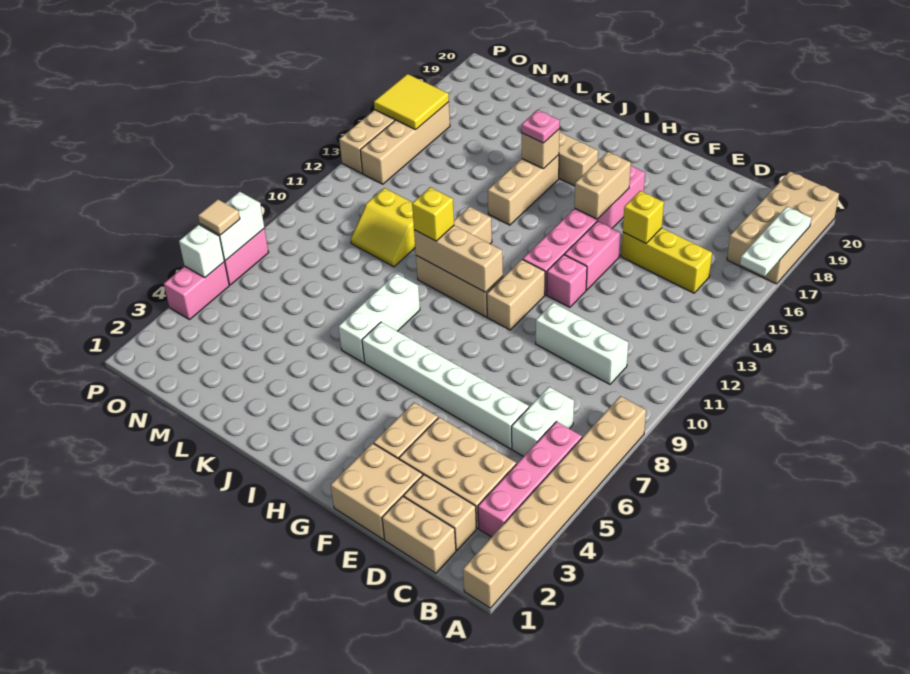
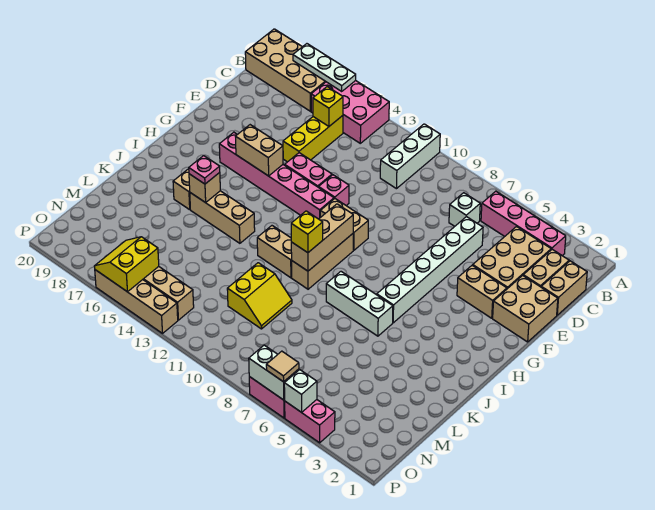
tan 1x8 brick [463,396,646,608] -> none
none -> pink 2x3 brick [311,81,389,143]
white 1x2 brick [512,387,574,457] -> white 1x1 brick [449,193,480,226]
white 1x3 brick [536,303,628,384] -> white 1x3 brick moved to [380,124,440,189]
yellow 1x1 brick [623,191,664,243] -> yellow 1x1 brick moved to [313,87,343,126]
yellow 2x2 tile [374,74,449,130] -> yellow 2x2 slope [94,237,159,292]

